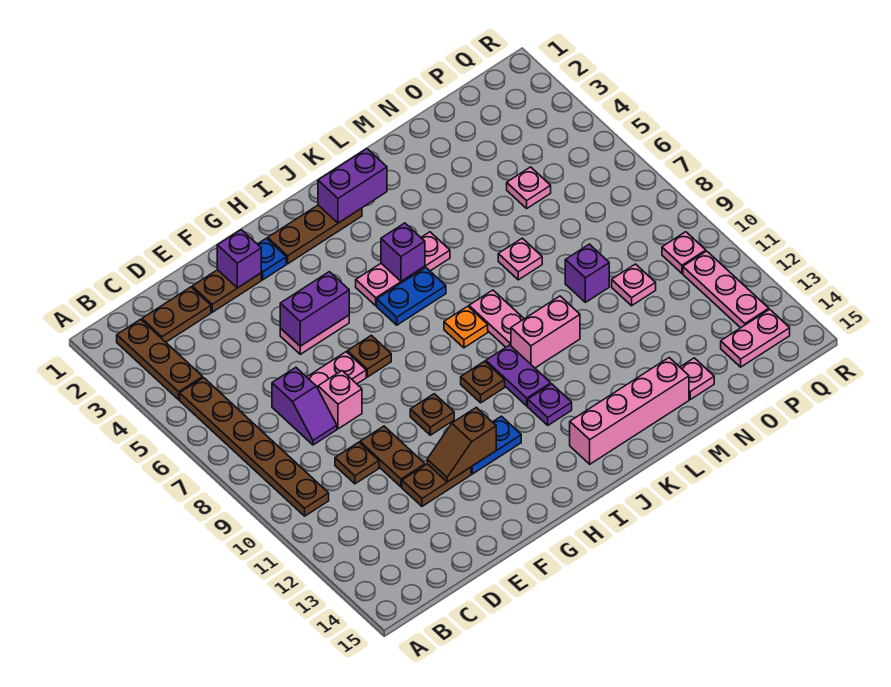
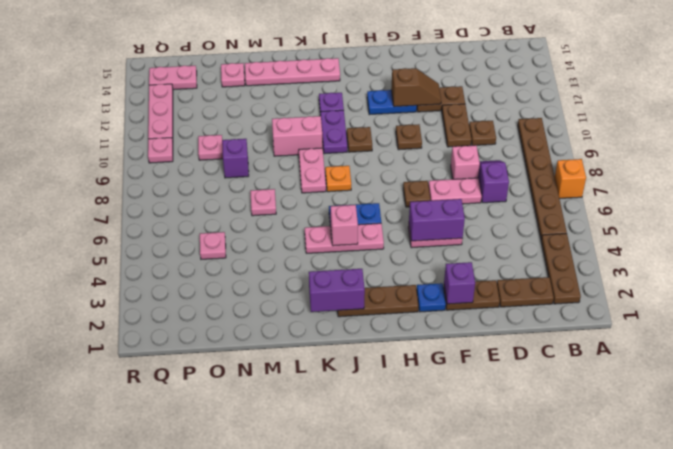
none -> orange 1x1 brick [555,159,586,199]
purple 1x1 brick [381,223,425,281] -> pink 1x1 brick [331,205,358,246]
pink 1x4 brick [570,358,689,464] -> pink 1x4 plate [245,58,340,86]

